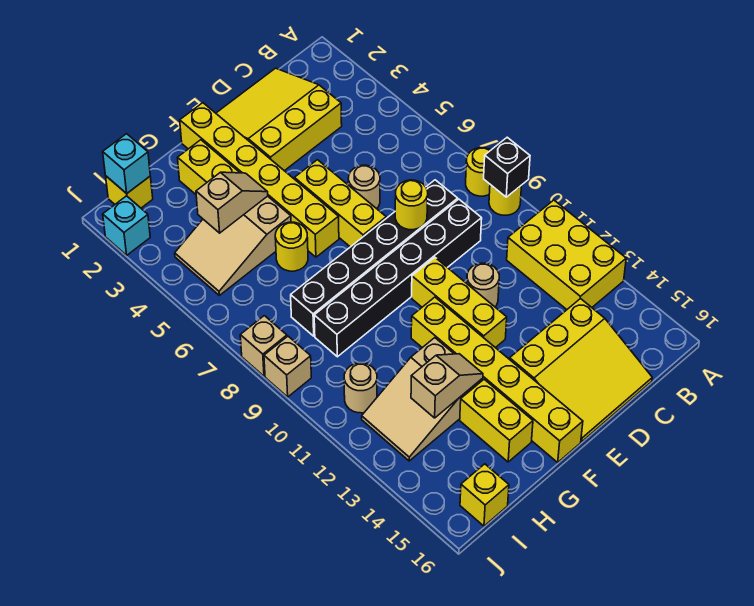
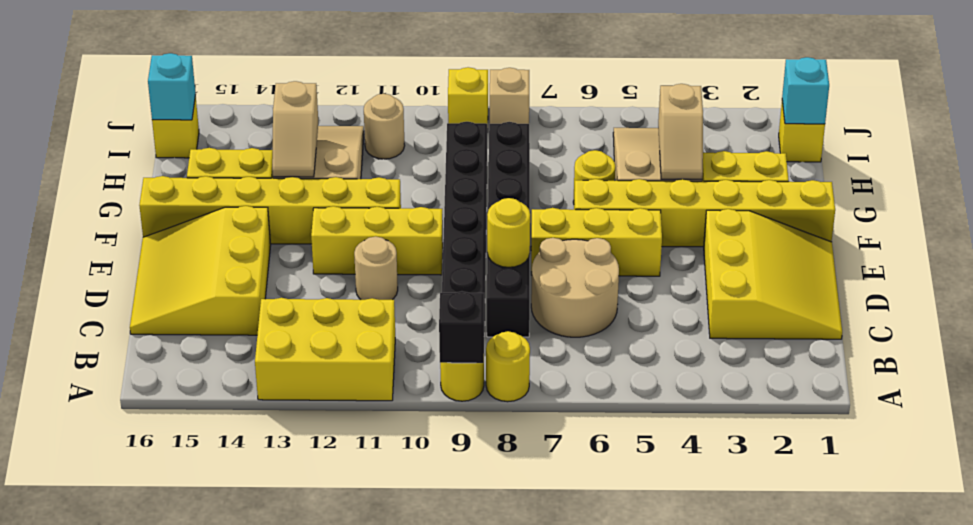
tan 1x1 round brick [348,165,380,209] -> tan 2x2 round brick [531,238,619,337]
cyan 1x1 brick [103,196,150,255] -> cyan 1x1 brick moved to [148,53,196,120]
tan 1x1 brick [264,336,311,397] -> yellow 1x1 brick [448,67,488,132]

